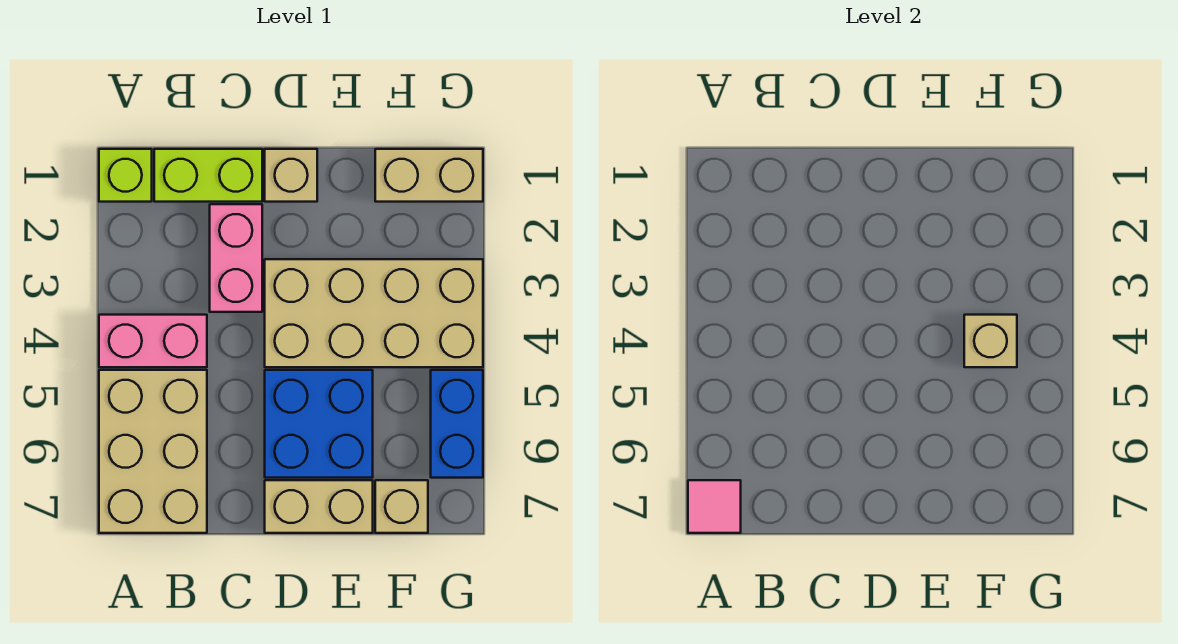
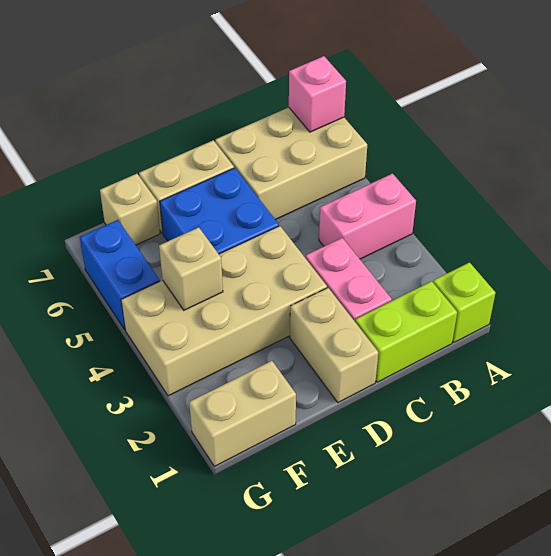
tan 2x3 brick [99,370,207,533] -> tan 2x3 brick turned to [215,107,367,220]
pink 1x1 tile [688,480,741,533] -> pink 1x1 brick [289,56,346,132]
tan 1x1 brick [265,149,317,202] -> tan 1x2 brick [290,288,378,402]

